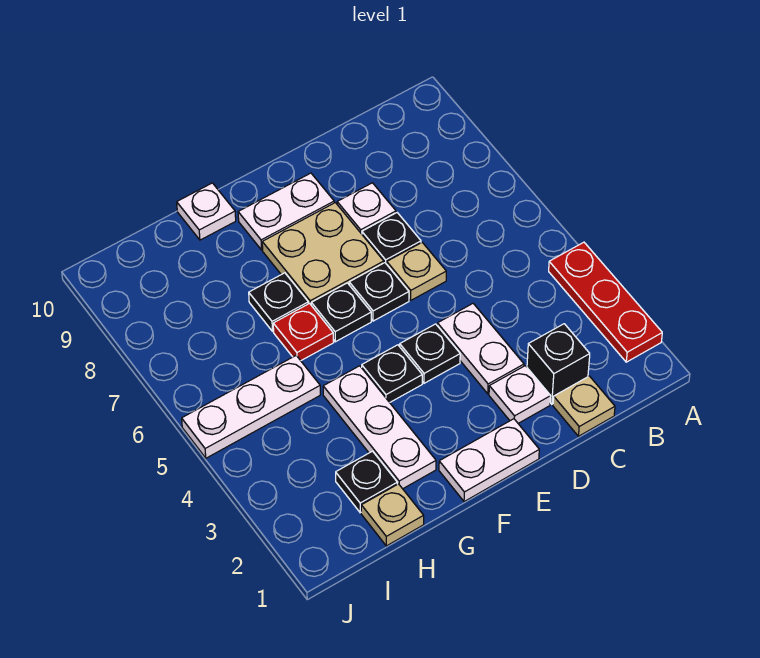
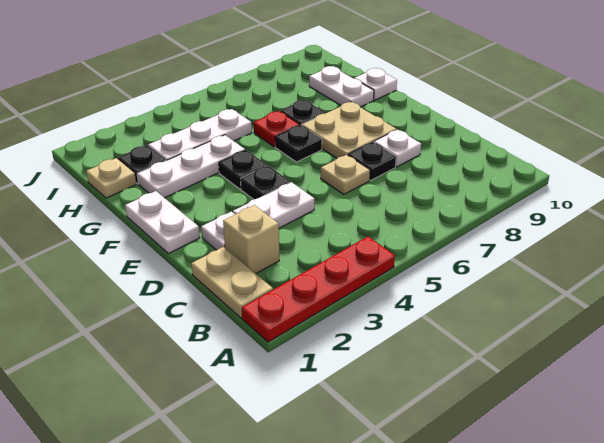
red 1x3 plate [549,242,662,362] -> red 1x4 plate [242,237,395,342]
tan 1x1 plate [553,376,615,436] -> tan 1x2 plate [191,247,273,318]
black 1x1 brick [527,324,590,404] -> tan 1x1 brick [223,205,279,274]
black 1x1 plate [349,263,409,321] -> none
white 1x2 plate [238,173,334,250] -> white 1x2 plate moved to [309,66,374,107]
white 1x3 plate [182,356,320,458] -> white 1x3 plate turned to [148,109,252,160]

